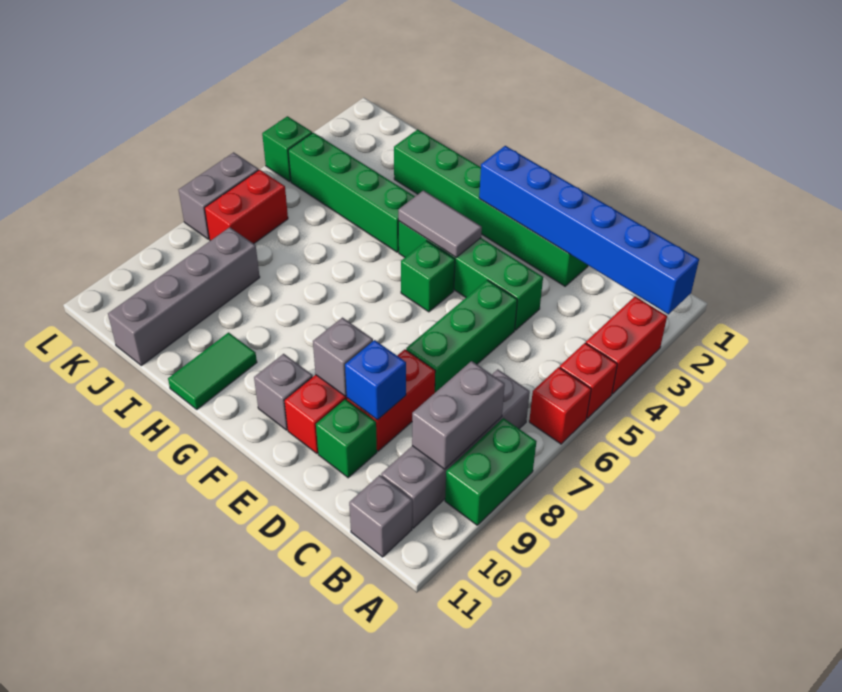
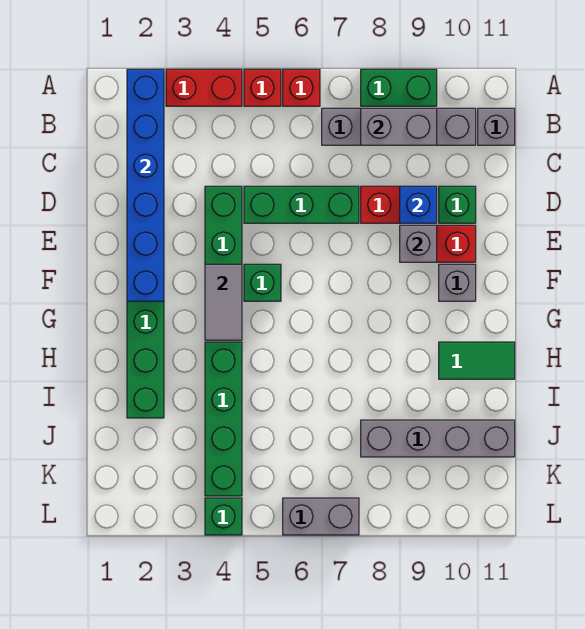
red 1x2 brick [205,170,288,244] -> none

